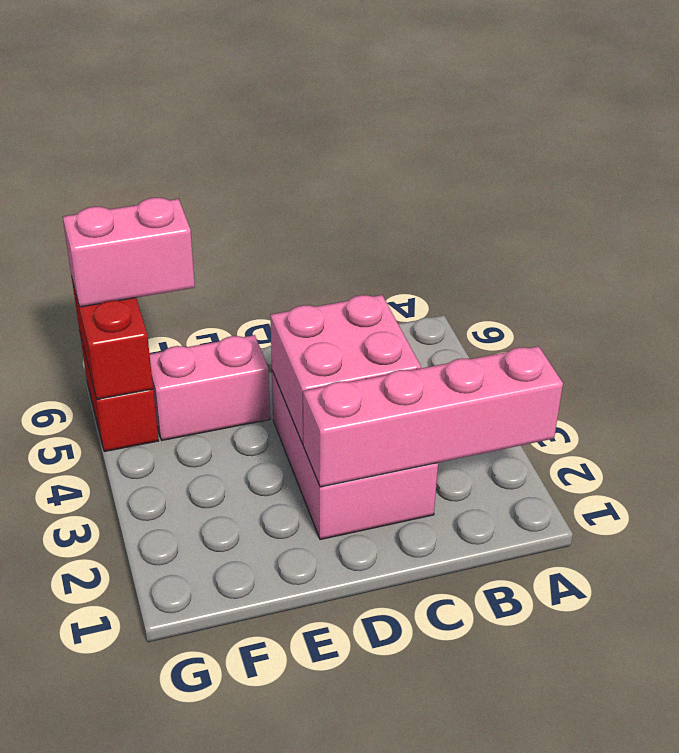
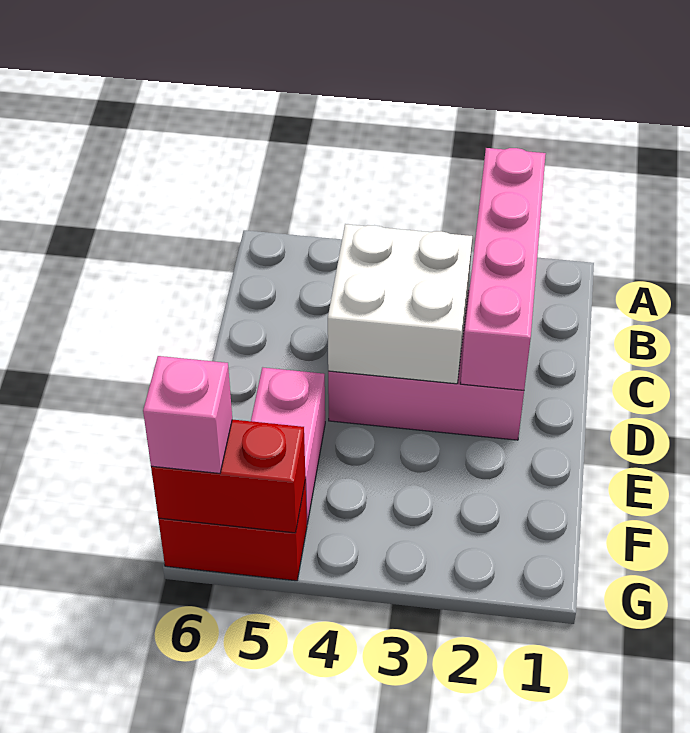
pink 2x2 brick [270,295,421,444] -> white 2x2 brick [328,224,472,384]
pink 1x2 brick [63,198,195,307] -> pink 1x1 brick [143,356,232,473]

